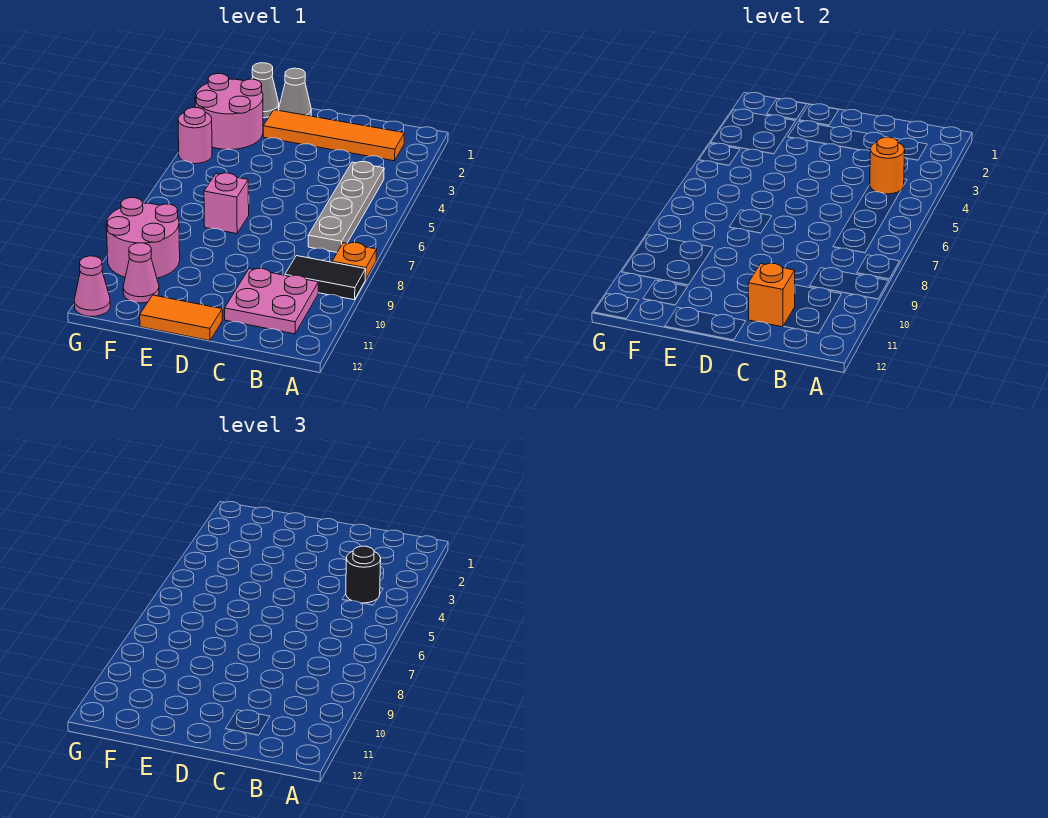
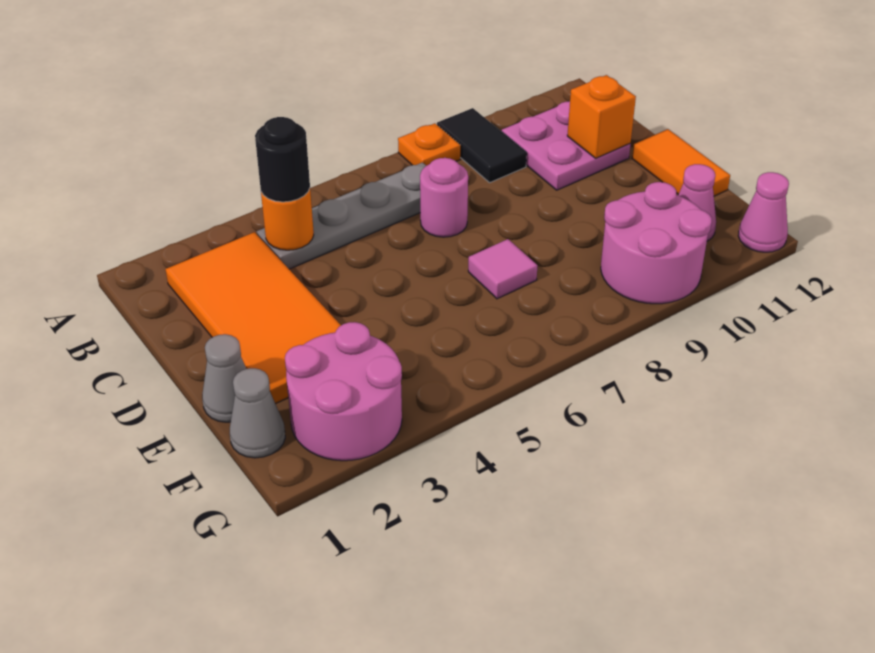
orange 1x4 tile [263,110,405,161] -> orange 2x4 tile [166,232,341,404]
pink 1x1 brick [204,173,249,234] -> pink 1x1 tile [468,239,538,299]
pink 1x1 round brick [178,107,212,164] -> pink 1x1 round brick moved to [420,158,468,237]

